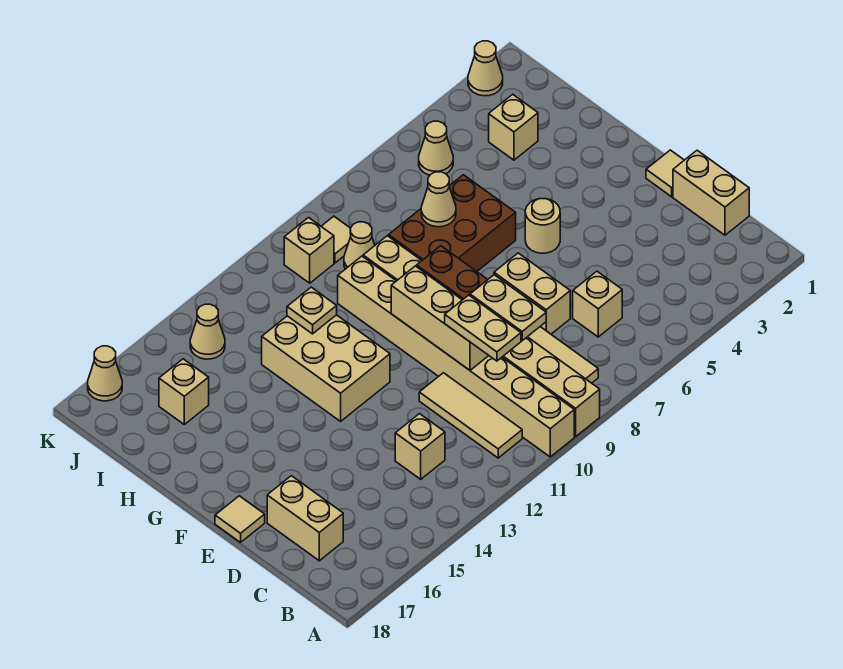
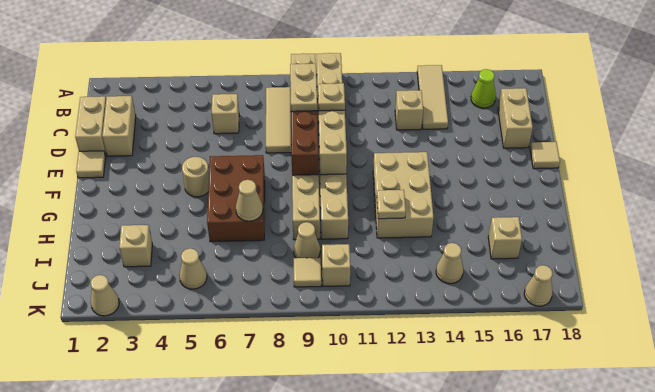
tan 1x3 tile [419,373,522,458] -> tan 1x3 tile moved to [417,65,448,129]
none -> lime 1x1 cone [471,69,496,108]
tan 1x2 plate [445,295,521,361] -> tan 1x1 plate [318,83,345,111]
tan 1x2 brick [494,253,570,334] -> tan 1x2 brick moved to [102,96,136,156]
brown 2x3 brick [389,175,516,271] -> brown 2x3 brick turned to [207,155,265,242]

